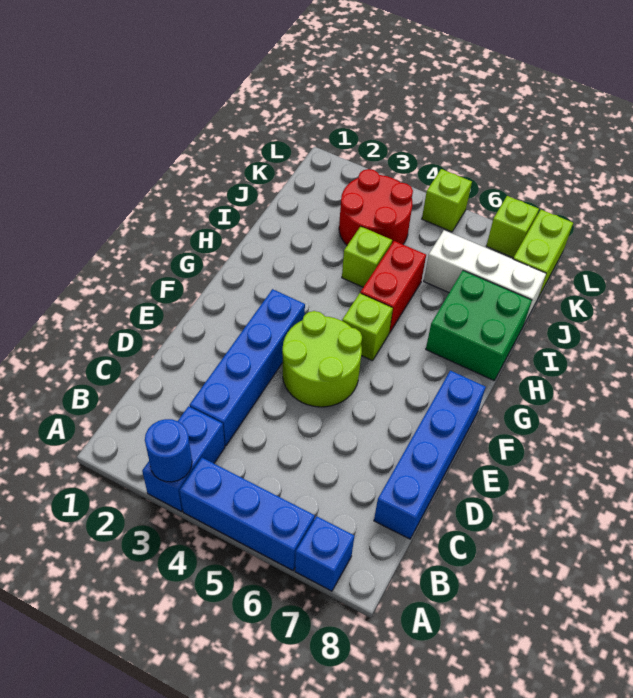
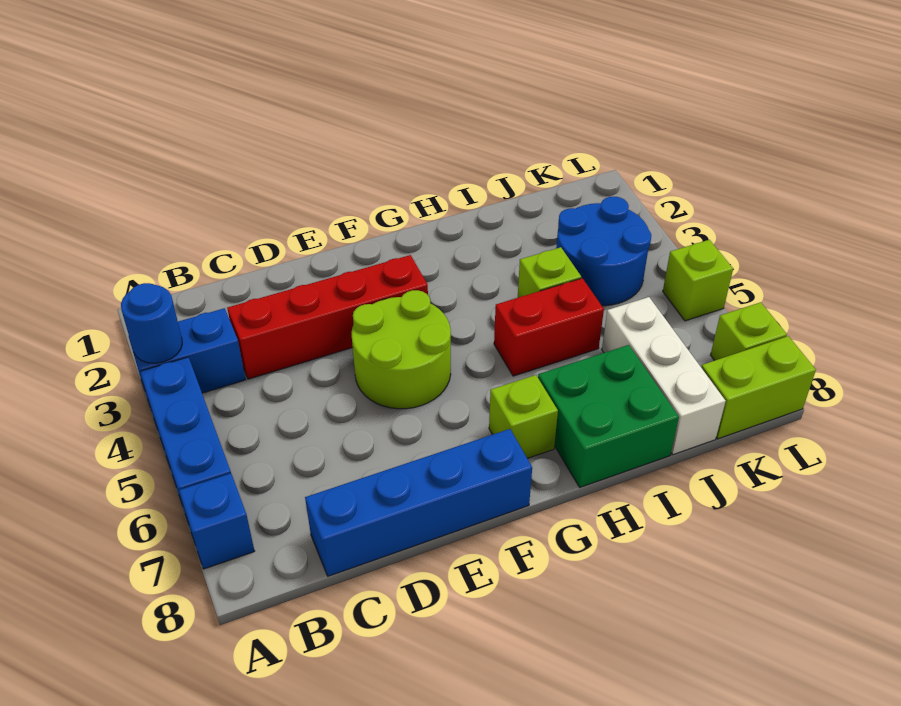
blue 1x4 brick [190,289,305,446] -> red 1x4 brick [227,255,428,379]
lime 1x1 brick [342,293,393,361] -> lime 1x1 brick moved to [489,375,558,458]
red 2x2 round brick [339,169,413,245] -> blue 2x2 round brick [556,197,651,306]

